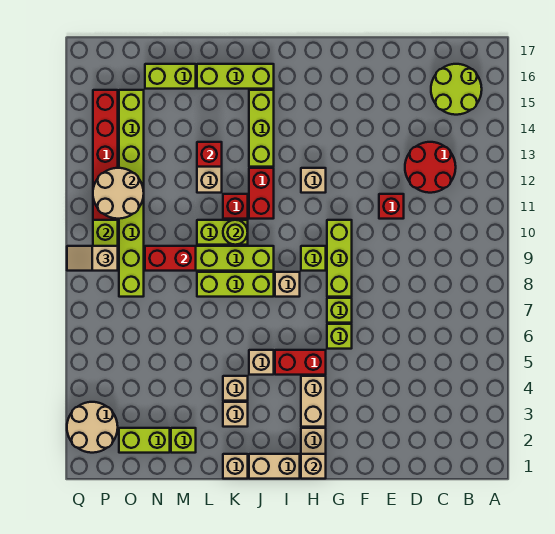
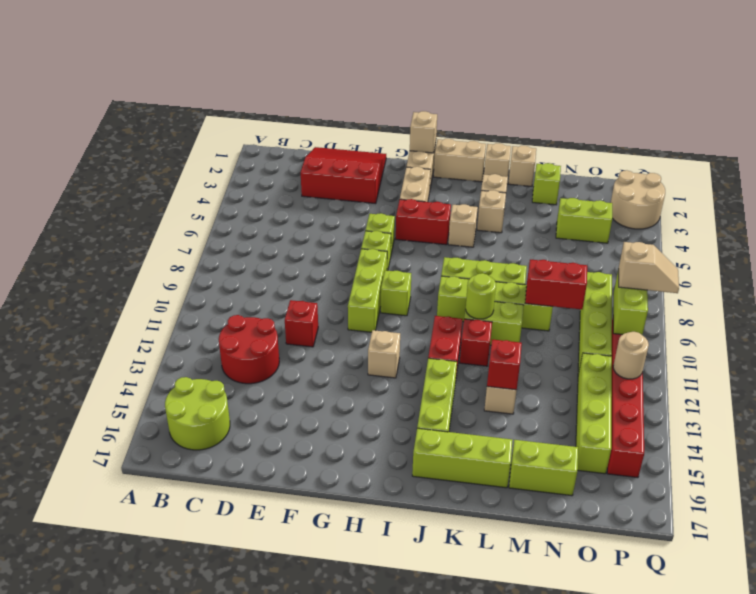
none -> red 3x3 slope [301,147,386,204]
tan 1x1 brick [275,272,300,297] -> tan 1x1 brick moved to [508,146,536,187]
lime 1x2 brick [119,428,170,453] -> lime 1x2 brick moved to [556,198,612,243]
tan 2x2 round brick [93,168,144,219] -> tan 1x1 round brick [613,332,649,379]

